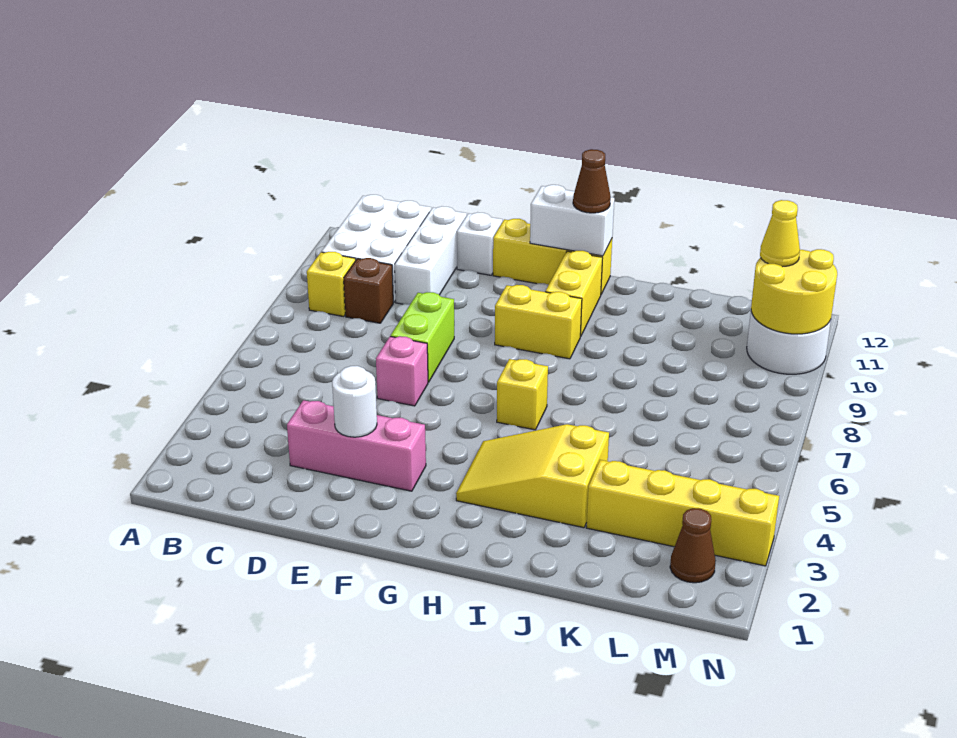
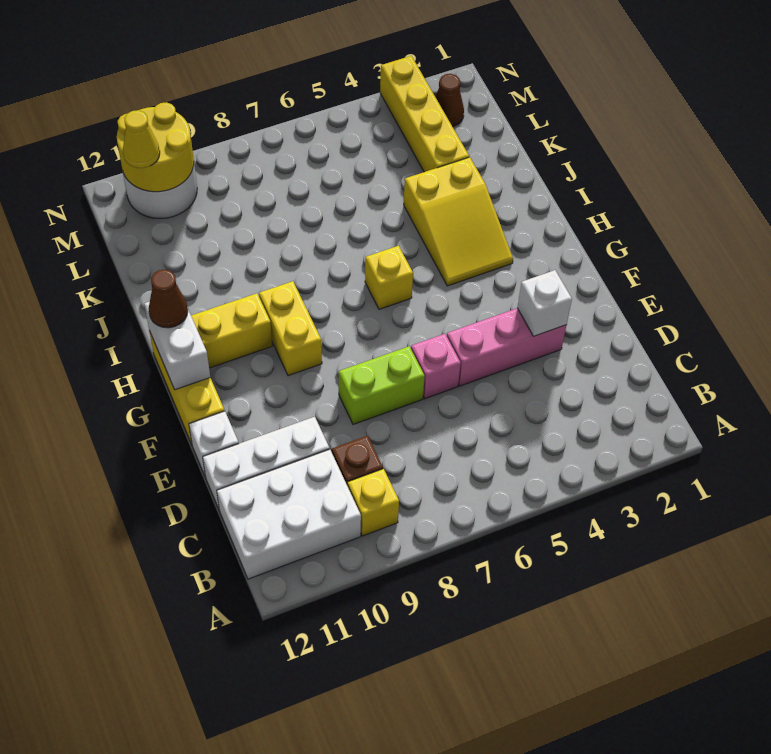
pink 1x3 brick [287,400,426,491] -> pink 1x3 brick turned to [447,308,566,386]
white 1x1 round brick [332,366,377,437] -> white 1x1 brick [517,270,572,336]

